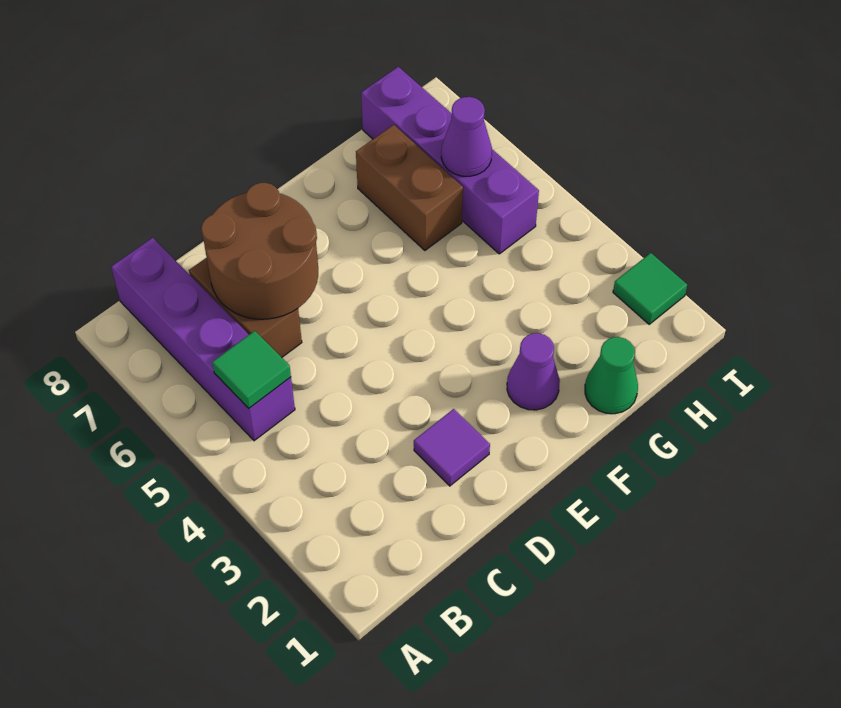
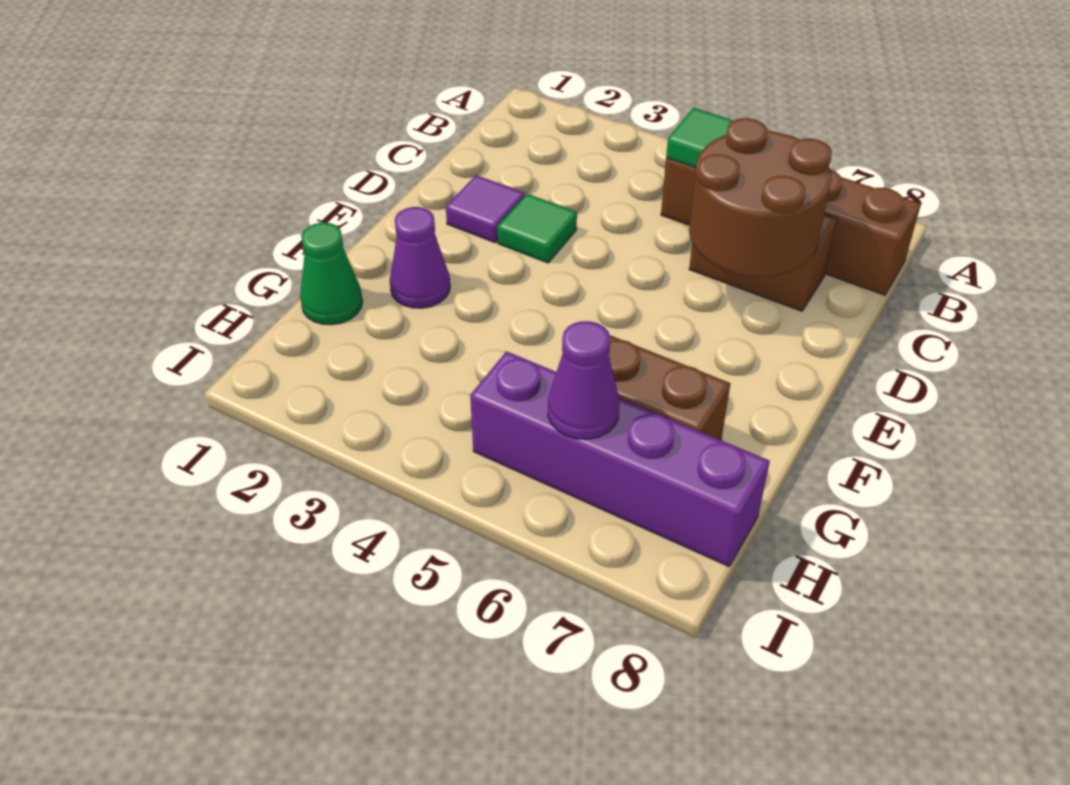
purple 1x4 brick [111,238,295,441] -> brown 1x4 brick [661,158,921,295]
green 1x1 tile [613,253,687,324] -> green 1x1 tile moved to [498,194,577,263]

